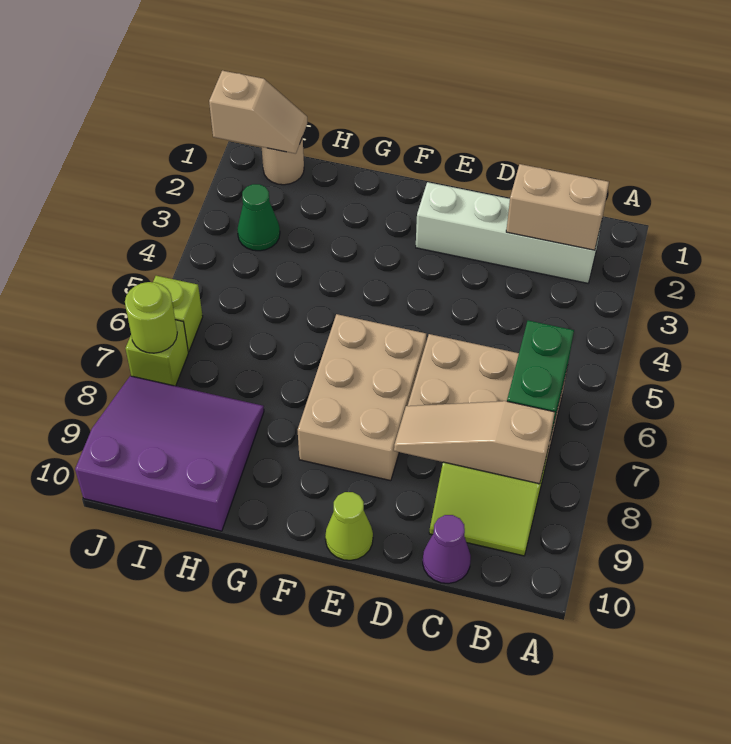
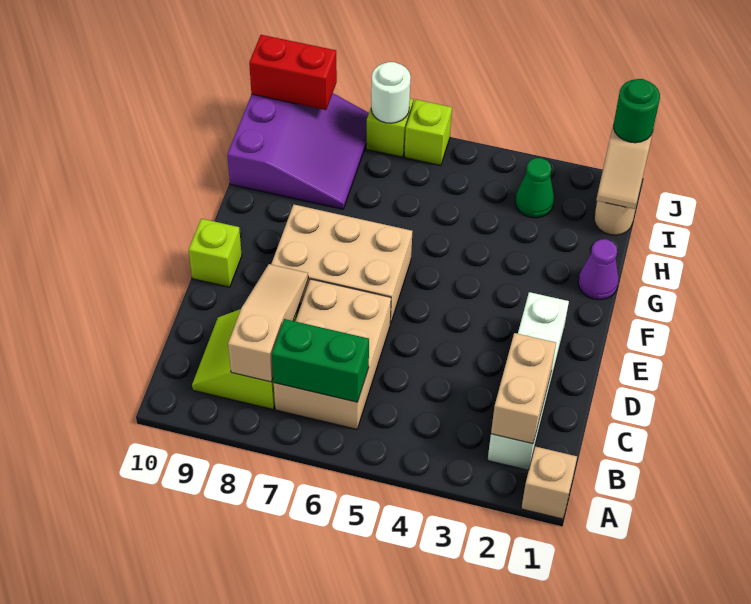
none -> tan 1x1 brick [521,447,577,519]
purple 1x1 cone [423,515,471,584] -> purple 1x1 cone moved to [578,239,618,300]
lime 1x1 cone [325,492,373,560] -> lime 1x1 brick [189,219,242,287]
none -> green 1x1 round brick [614,79,660,143]
lime 1x1 round brick [125,282,177,353] -> white 1x1 round brick [371,62,411,123]
none -> red 1x2 brick [249,35,337,110]

